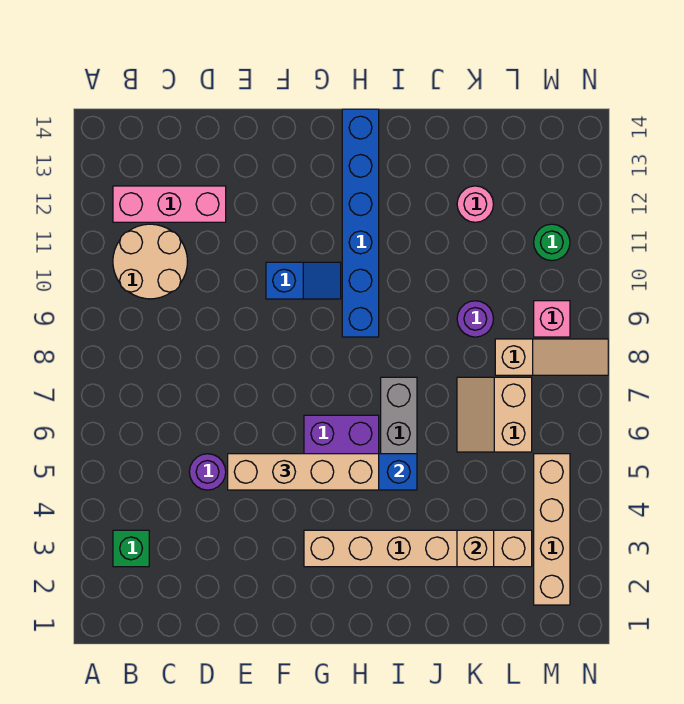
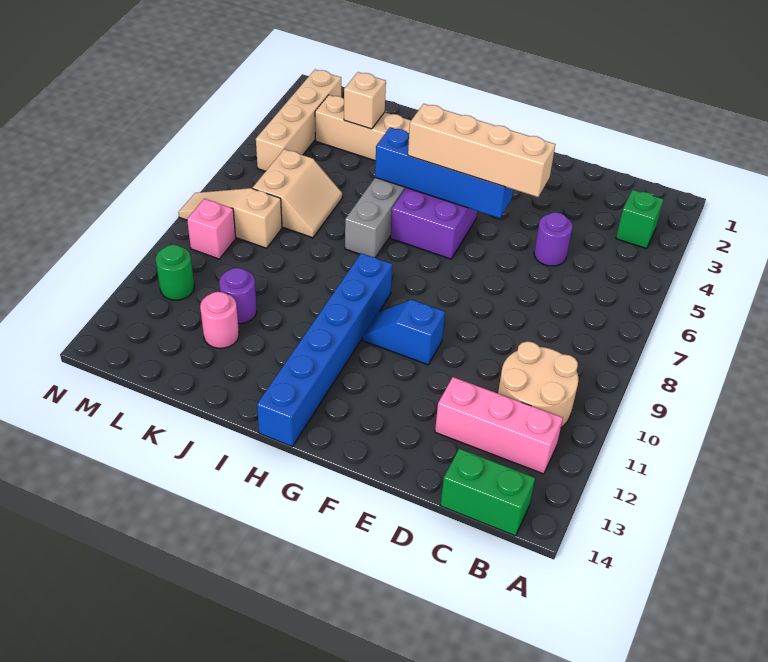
none -> green 1x2 brick [440,449,535,536]
purple 1x1 round brick [457,301,493,337] -> purple 1x1 round brick moved to [219,268,257,324]

